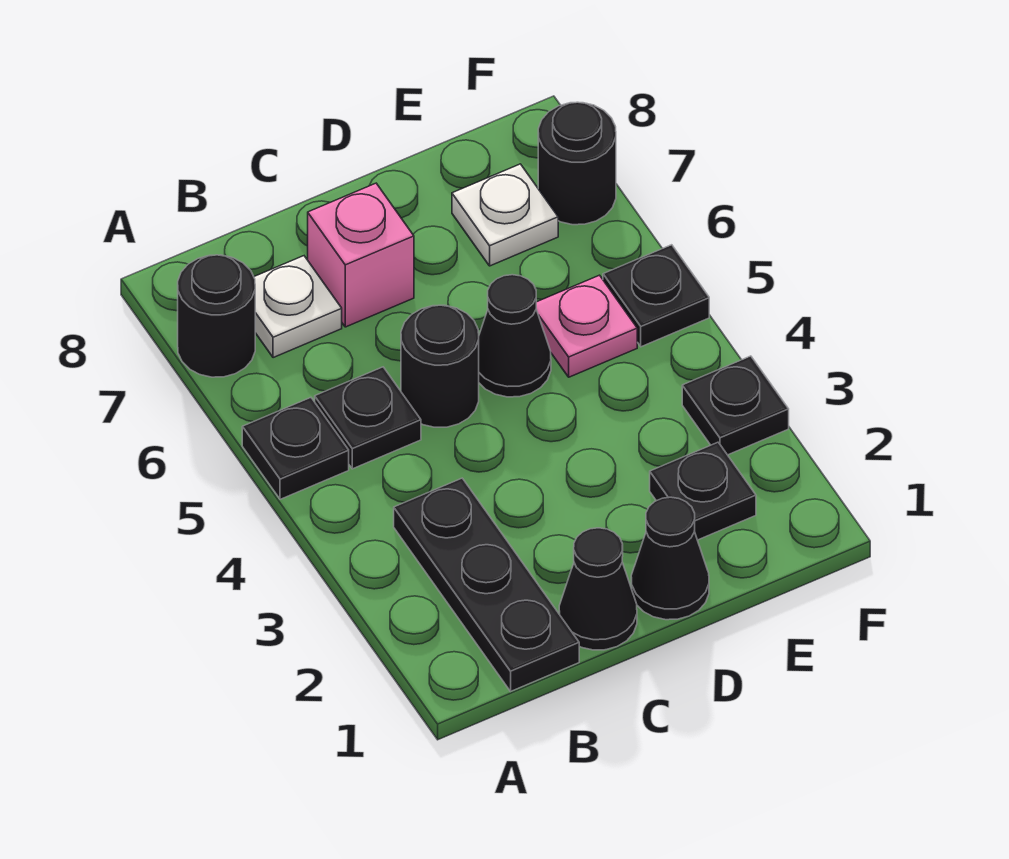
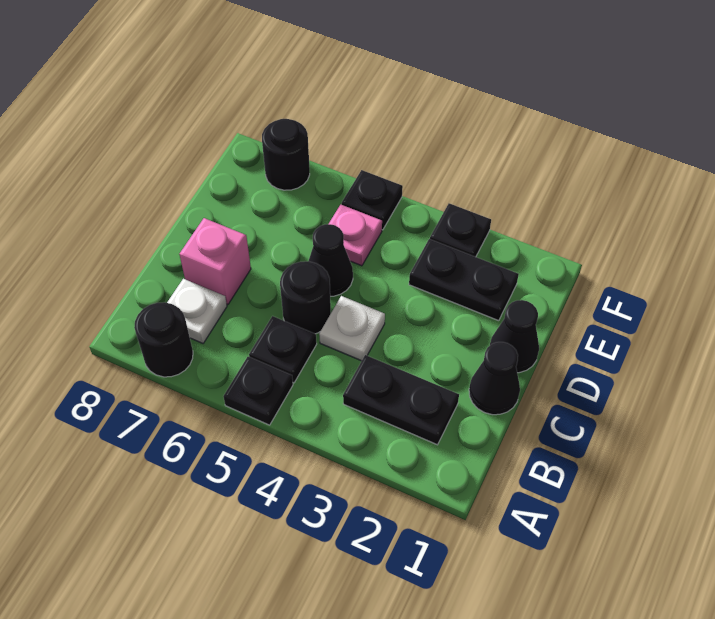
black 1x3 plate [394,478,579,691] -> black 1x2 plate [343,355,459,445]
black 1x1 plate [650,442,756,540] -> black 1x2 plate [409,239,519,321]
white 1x1 plate [452,164,558,266] -> white 1x1 plate moved to [319,296,385,361]

